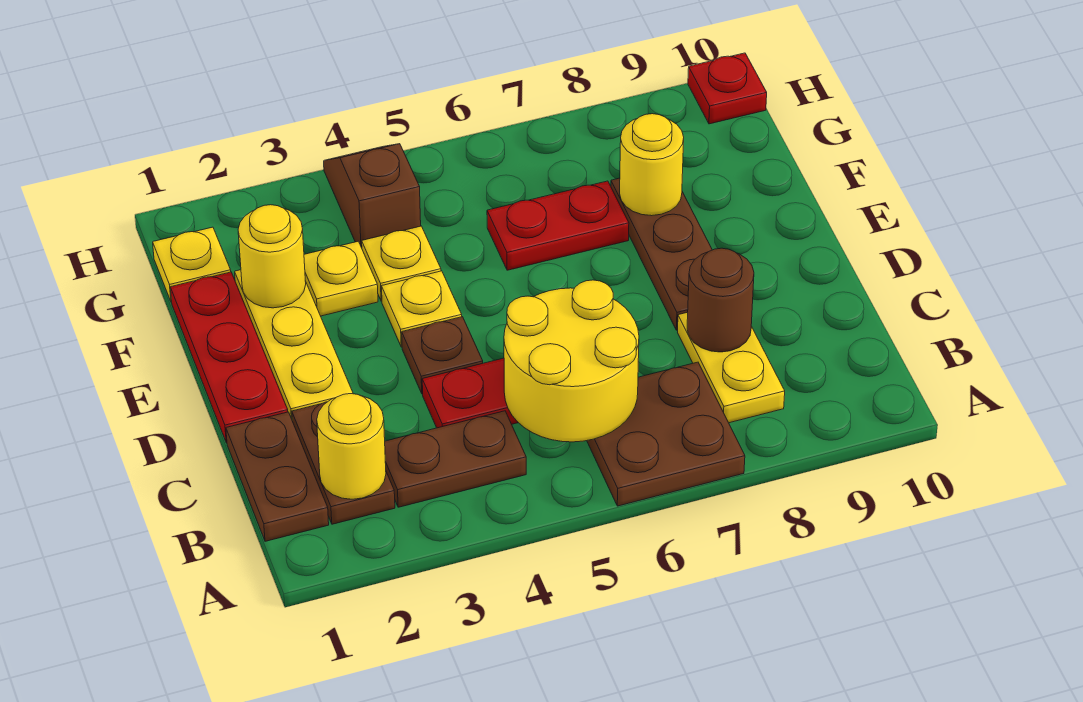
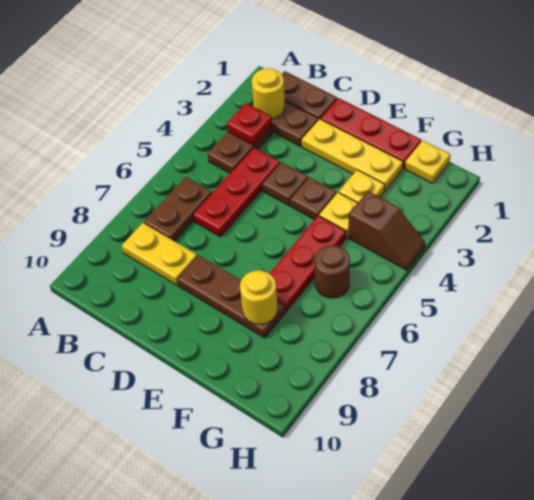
brown 2x2 plate [587,362,745,506] -> brown 1x2 plate [144,177,212,241]
yellow 2x2 round brick [504,280,639,442] -> none
brown 1x1 round brick [687,248,754,352] -> brown 1x1 round brick moved to [315,245,350,298]
yellow 1x1 plate [381,271,462,347] -> brown 1x1 plate [290,177,337,220]
yellow 1x1 round brick [238,205,306,308] -> none
red 1x2 plate [487,181,629,270] -> red 1x3 plate [269,216,346,312]
red 1x1 plate [688,53,767,124] -> red 1x1 plate moved to [227,103,272,145]

